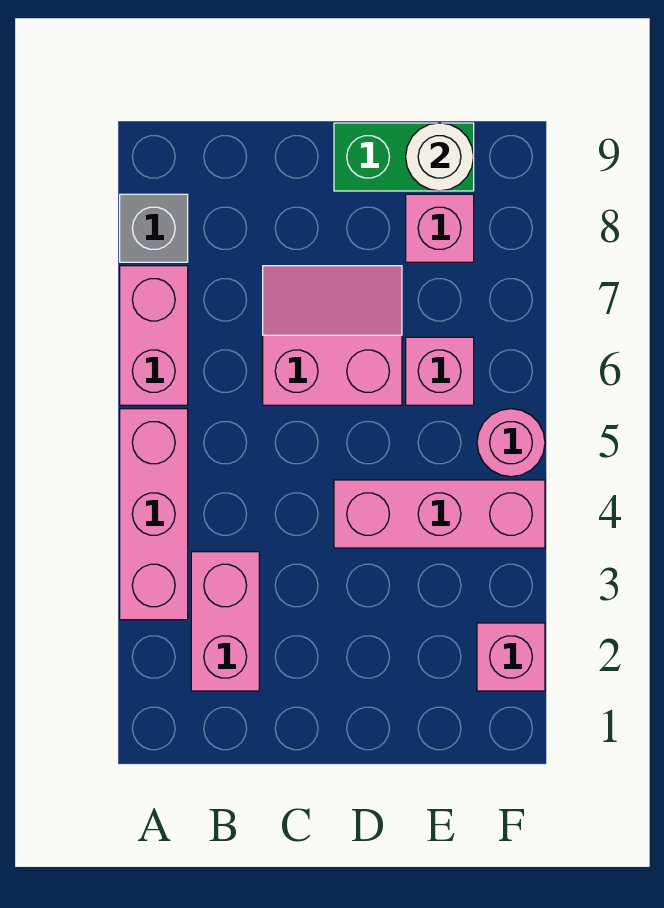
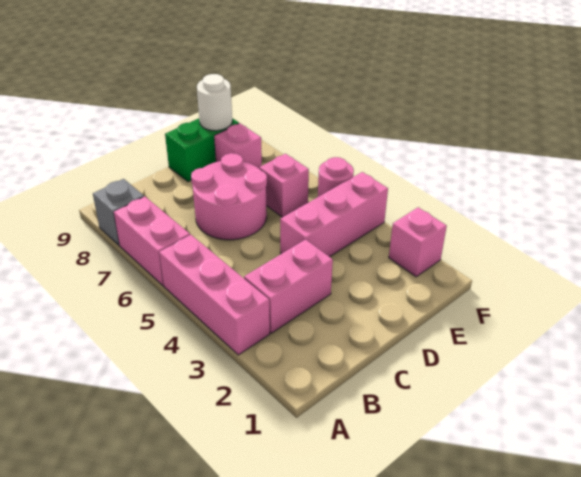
pink 1x2 brick [191,552,259,691] -> pink 1x2 brick turned to [244,239,333,333]
pink 2x2 slope [263,266,402,405] -> pink 2x2 round brick [191,153,267,240]

